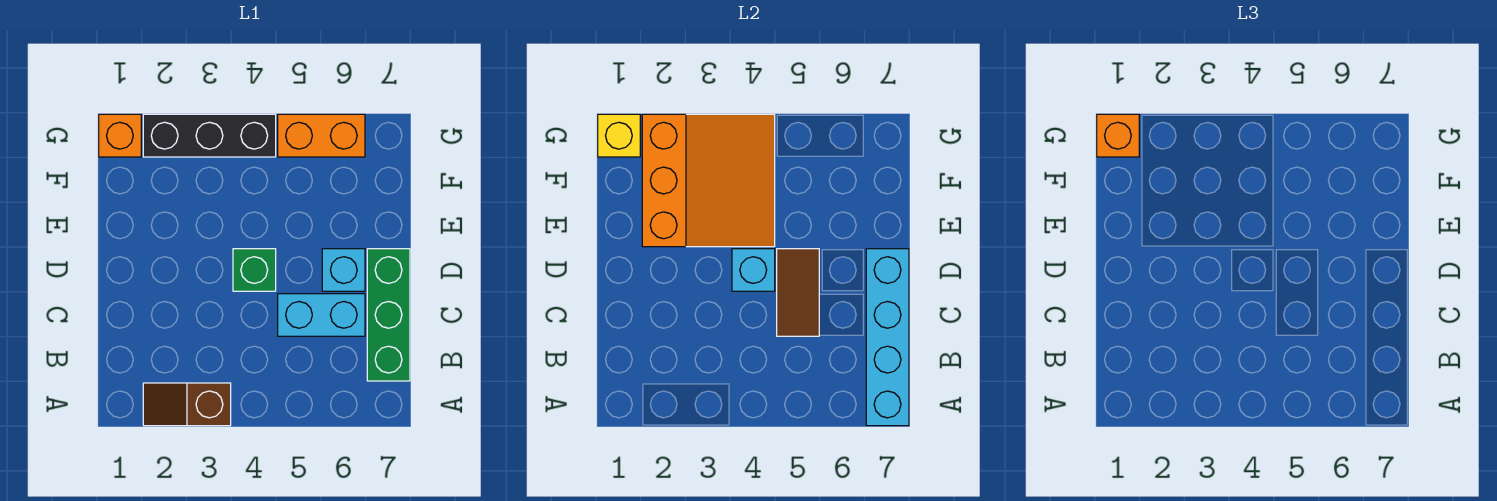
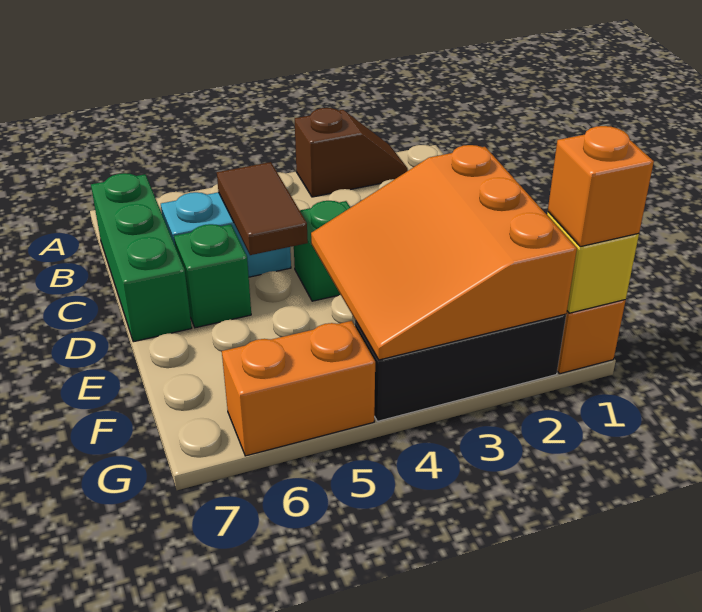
cyan 1x4 brick [866,249,909,426] -> none
cyan 1x1 brick [732,249,775,291] -> none
cyan 1x1 brick [322,249,365,291] -> green 1x1 brick [174,224,251,328]

